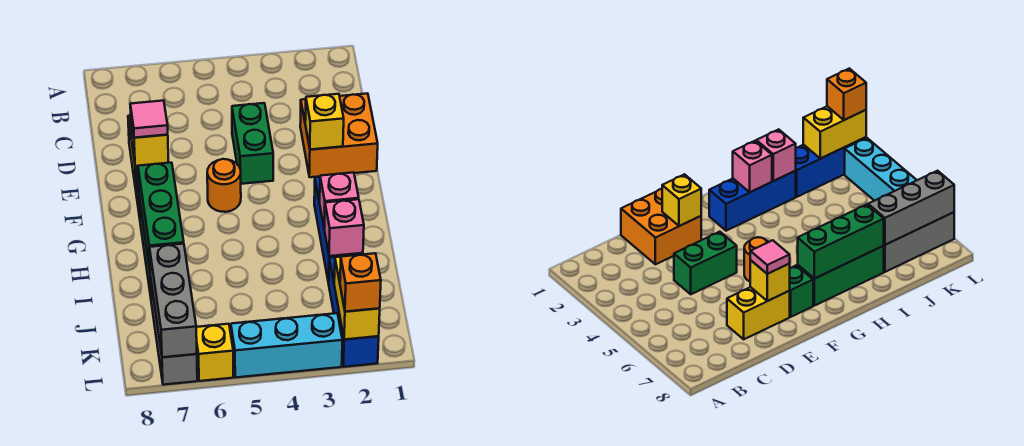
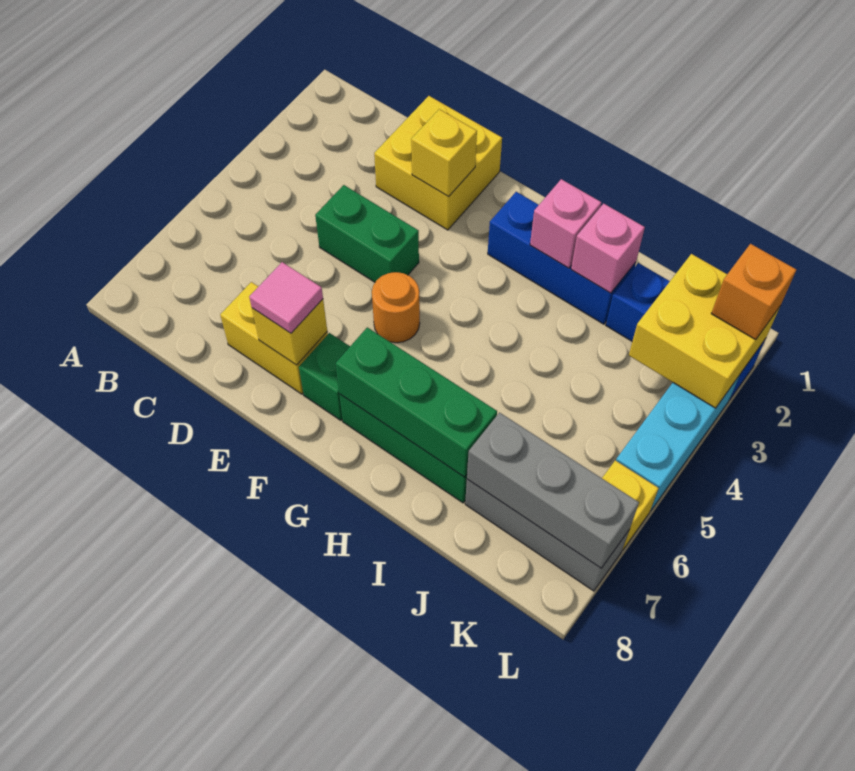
orange 2x2 brick [300,93,378,177] -> yellow 2x2 brick [374,96,502,230]
yellow 1x2 brick [334,257,380,340] -> yellow 2x2 brick [629,254,780,408]

